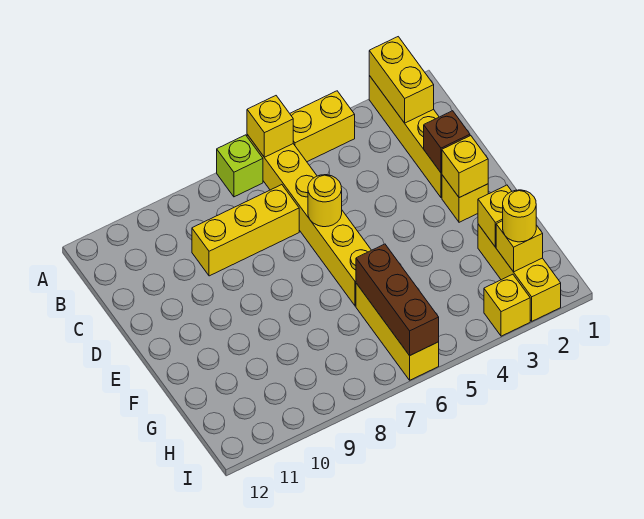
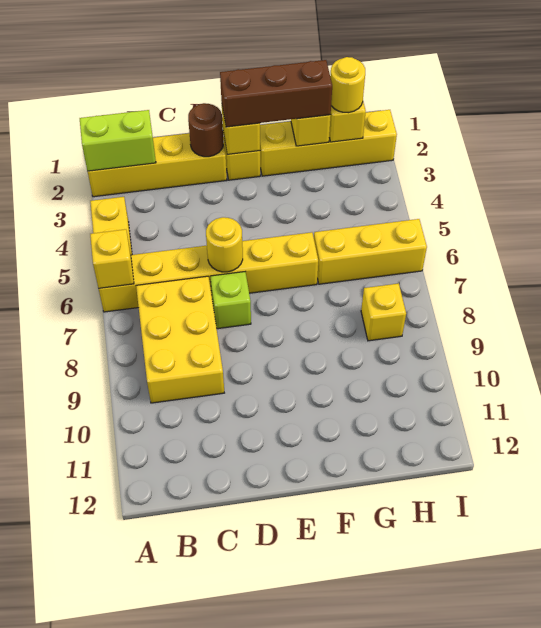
yellow 1x2 brick [369,37,434,123] -> lime 1x2 brick [80,110,156,171]
lime 1x1 brick [217,135,263,197] -> lime 1x1 brick moved to [210,272,251,329]
yellow 1x3 brick [192,185,299,276] -> yellow 2x3 brick [136,276,224,403]
brown 1x1 brick [424,111,470,173] -> brown 1x1 round brick [188,103,223,157]
yellow 1x3 brick [478,224,561,321] -> yellow 1x4 brick [260,110,397,176]
brown 1x3 brick [356,244,439,355] -> brown 1x3 brick moved to [220,60,332,127]
yellow 1x1 brick [484,274,530,336] -> yellow 1x1 brick moved to [361,283,406,341]

